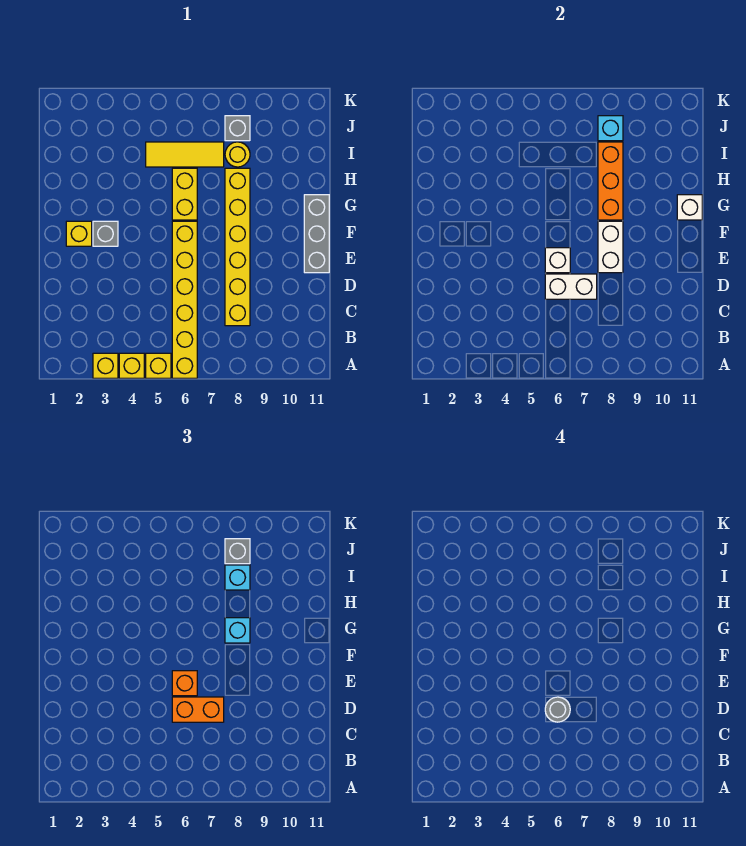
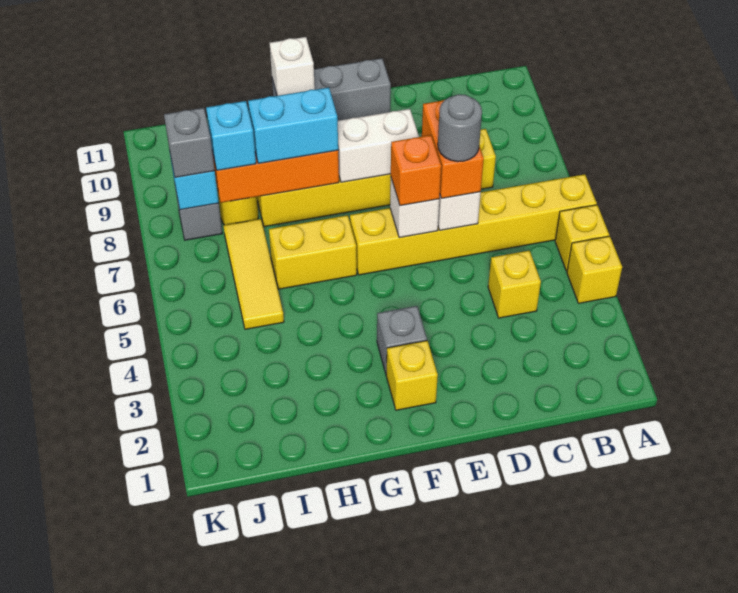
yellow 1x1 brick [93,353,118,378] -> yellow 1x1 brick moved to [488,251,541,318]
cyan 1x1 brick [225,618,250,643] -> cyan 1x2 brick [248,88,338,164]

